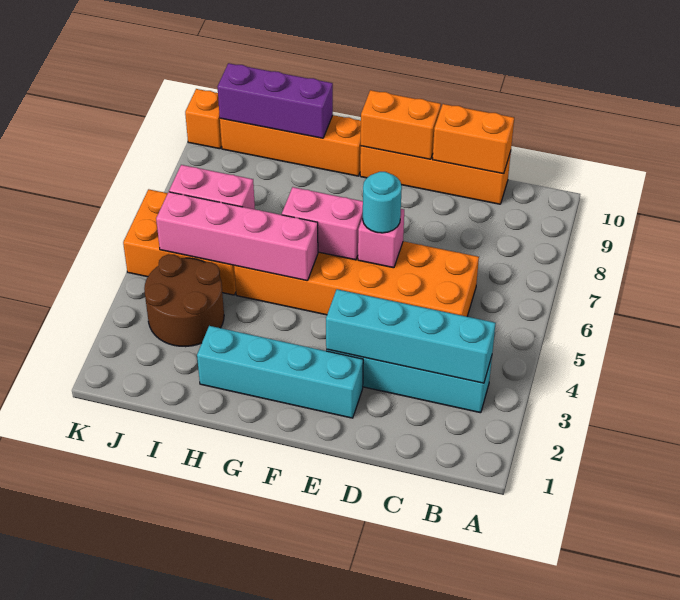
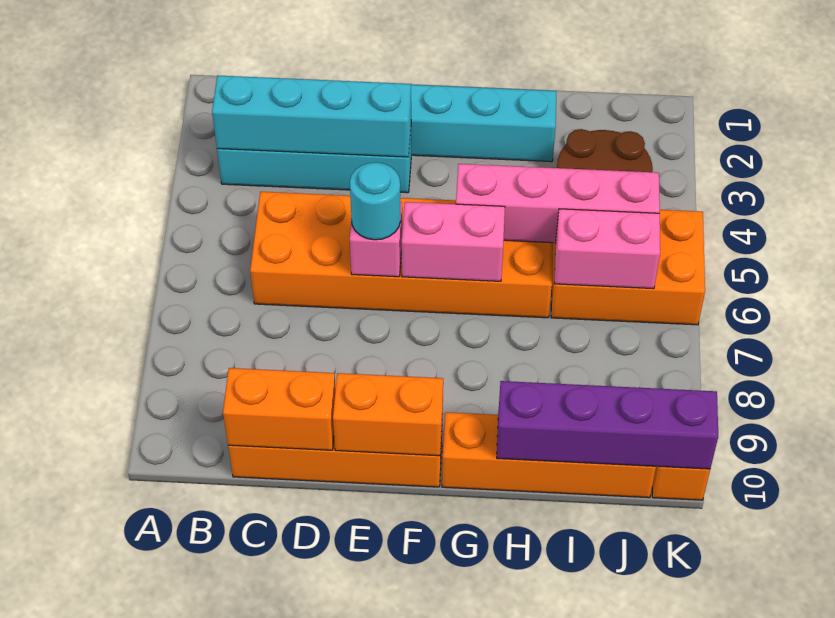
purple 1x3 brick [217,63,333,138] -> purple 1x4 brick [497,381,718,469]

